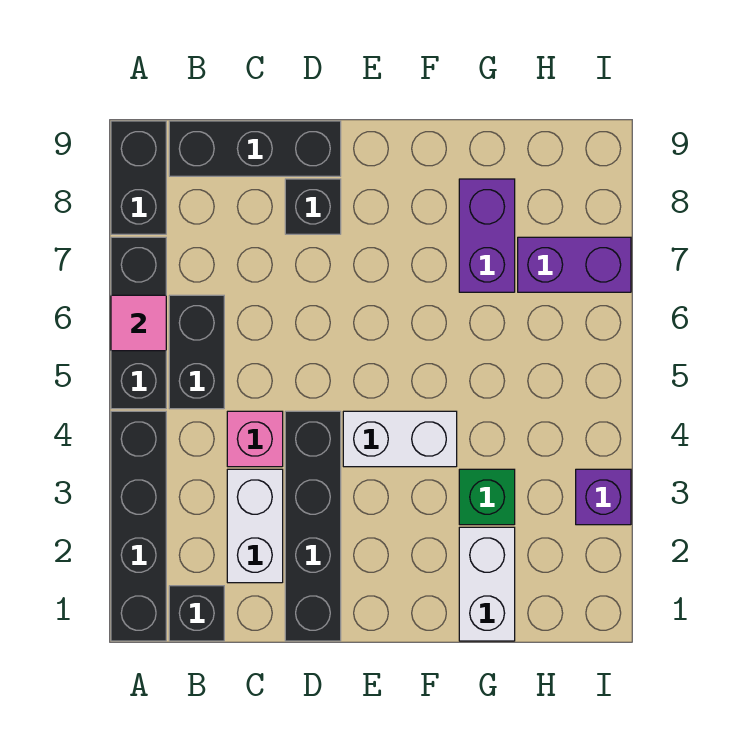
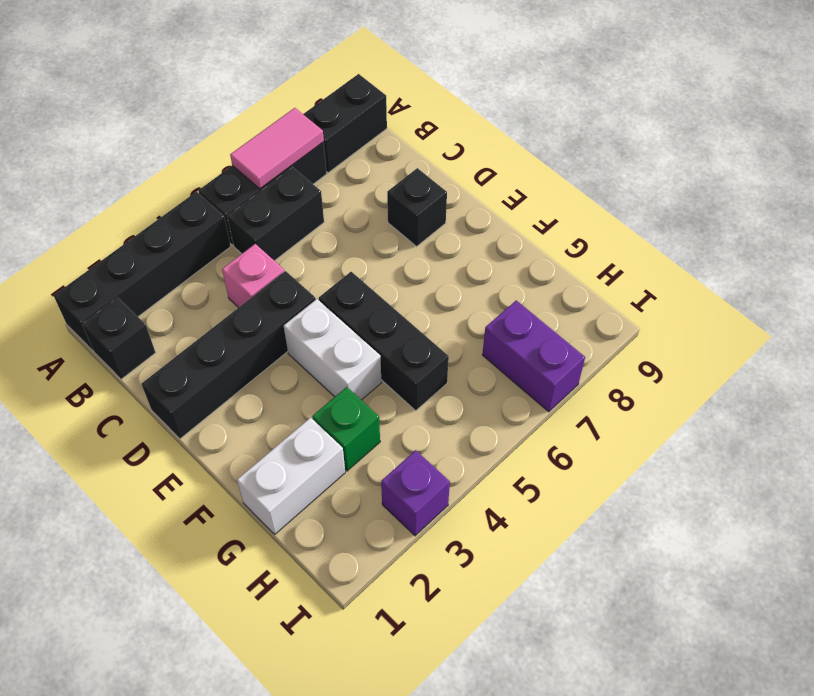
pink 1x1 tile [111,295,166,351] -> pink 1x2 tile [230,108,324,189]
black 1x3 brick [169,121,341,176] -> black 1x3 brick moved to [319,272,449,411]
white 1x2 brick [227,469,283,583] -> none
purple 1x2 brick [459,179,515,292] -> none

